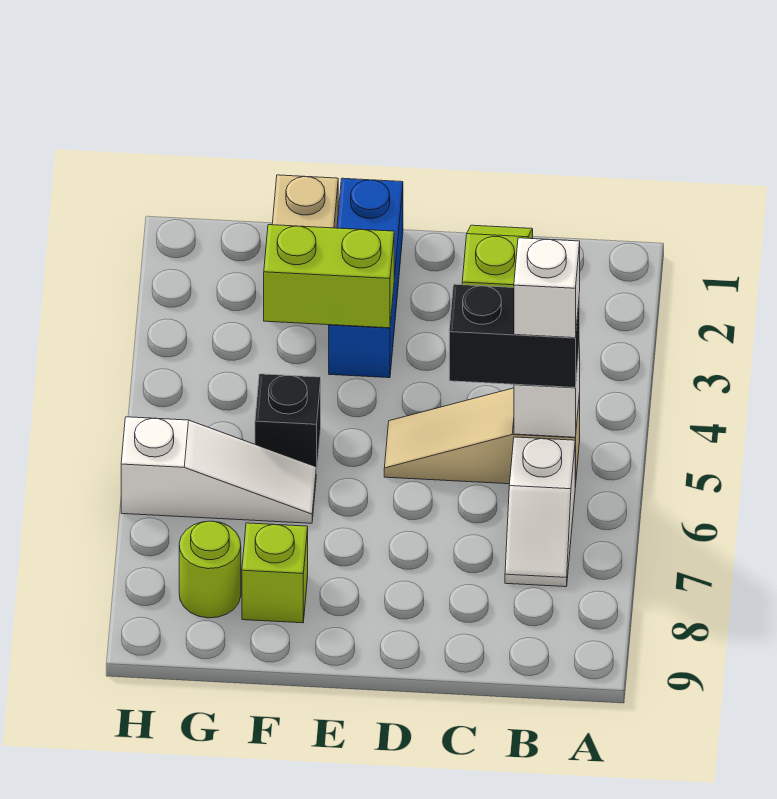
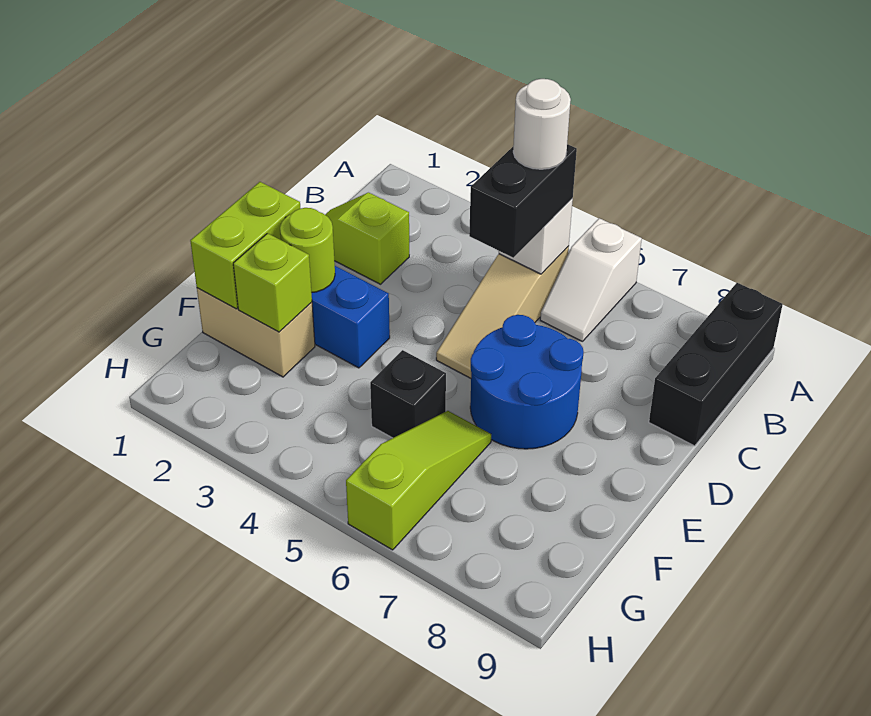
none -> black 1x3 brick [649,283,783,446]
white 1x1 brick [514,238,580,338] -> white 1x1 round brick [513,79,571,169]
white 1x2 slope [505,437,575,587] -> white 1x2 slope turned to [540,218,642,342]
none -> blue 2x2 round brick [470,315,584,449]
lime 1x2 brick [264,225,394,328] -> lime 1x2 brick moved to [190,182,300,309]
white 1x3 slope [121,417,316,523] -> lime 1x3 slope [346,411,491,550]
lime 1x1 brick [242,523,308,623] -> lime 1x1 brick moved to [233,233,312,332]
lime 1x1 round brick [179,521,241,618] -> lime 1x1 round brick moved to [280,208,335,293]

